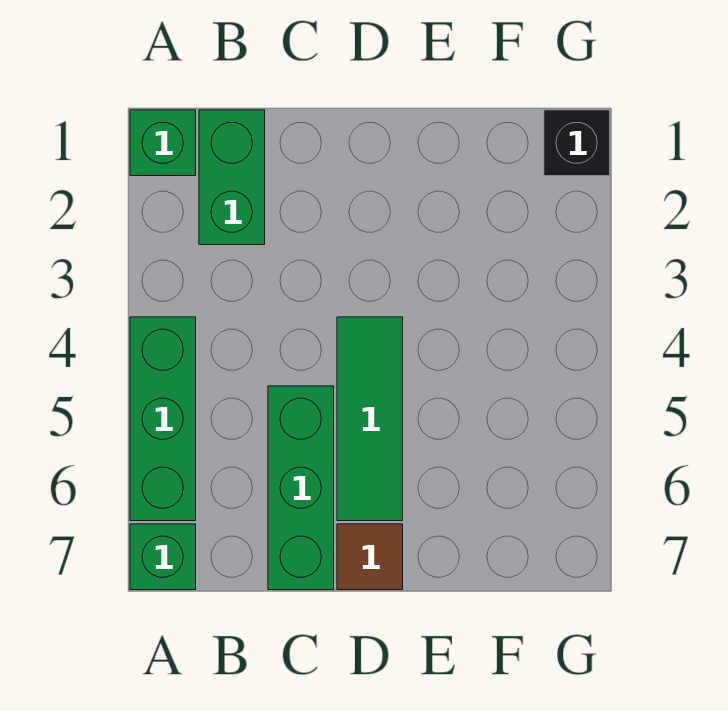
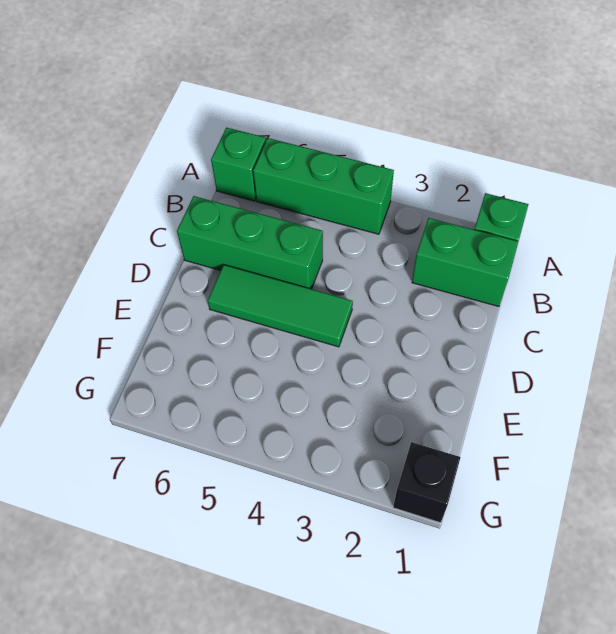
brown 1x1 tile [337,524,403,590] -> none

